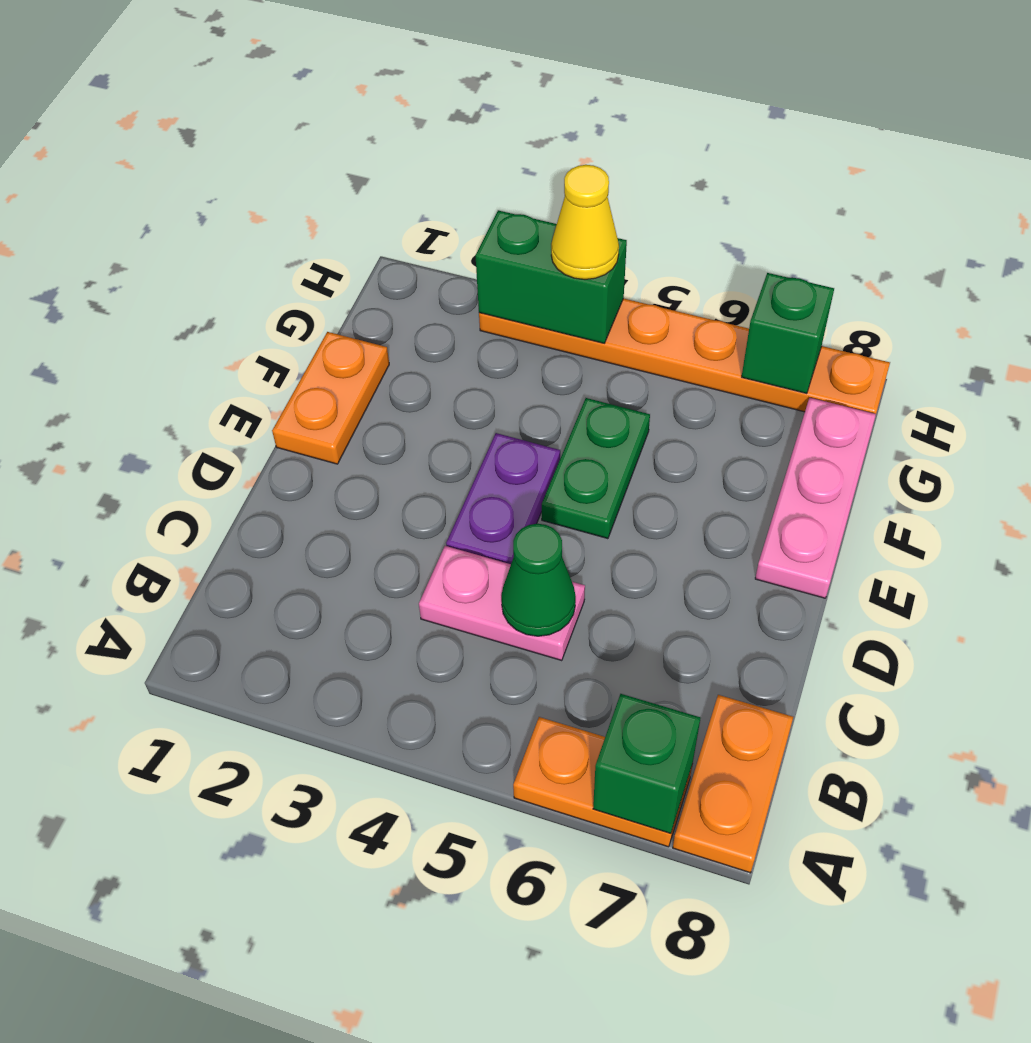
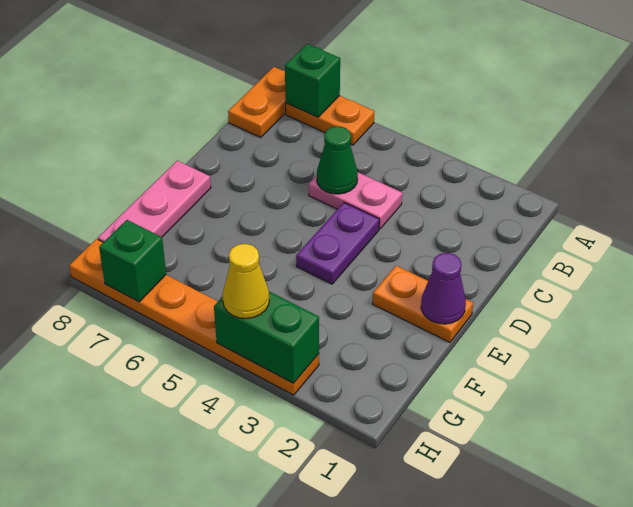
orange 1x2 plate [272,332,389,464] -> orange 1x2 plate turned to [372,266,473,342]
none -> purple 1x1 cone [421,253,466,324]
green 1x2 plate [542,398,650,539] -> none

